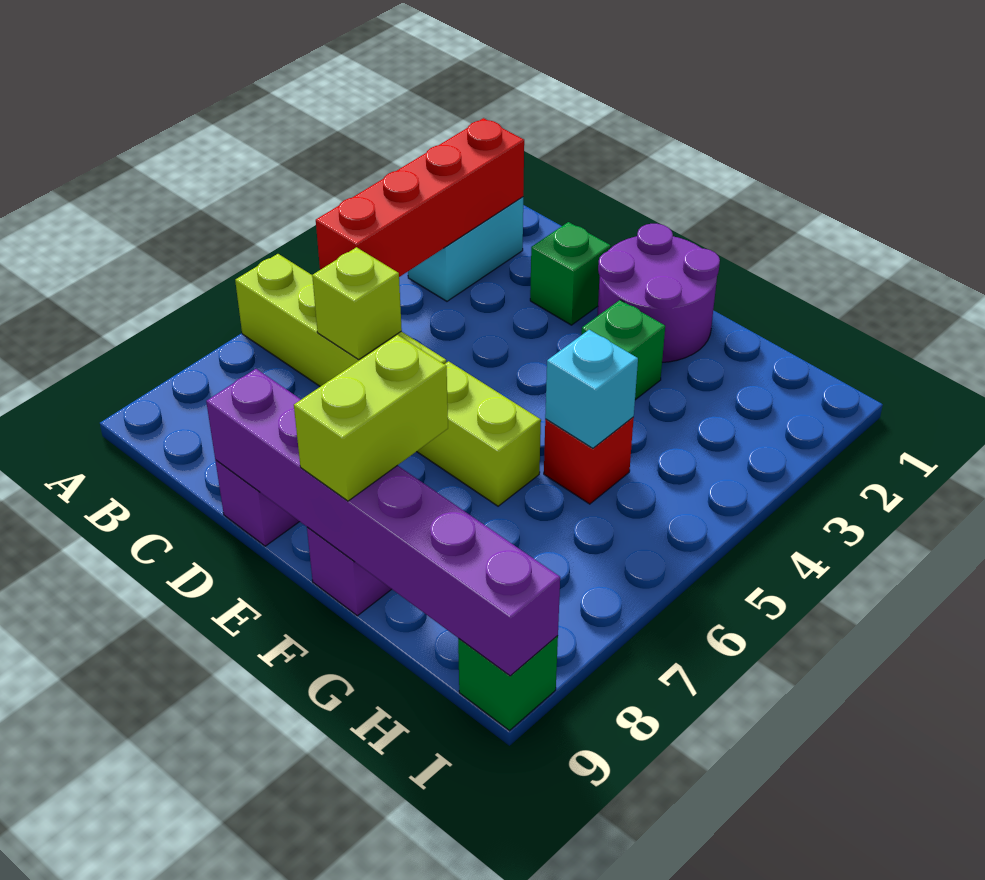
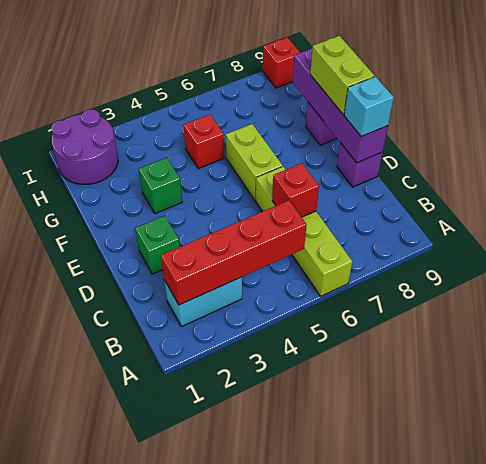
lime 1x1 brick [312,247,402,359] -> red 1x1 brick [272,163,319,217]
purple 1x6 brick [206,369,560,676] -> purple 1x4 brick [292,49,388,163]
purple 2x2 round brick [597,224,720,362] -> purple 2x2 round brick moved to [51,109,118,184]
lime 1x2 brick [294,335,448,501] -> lime 1x2 brick turned to [310,36,375,115]
cyan 1x1 brick [545,330,638,448] -> cyan 1x1 brick moved to [344,77,394,137]
green 1x1 brick [458,636,558,731] -> red 1x1 brick [263,37,300,88]

